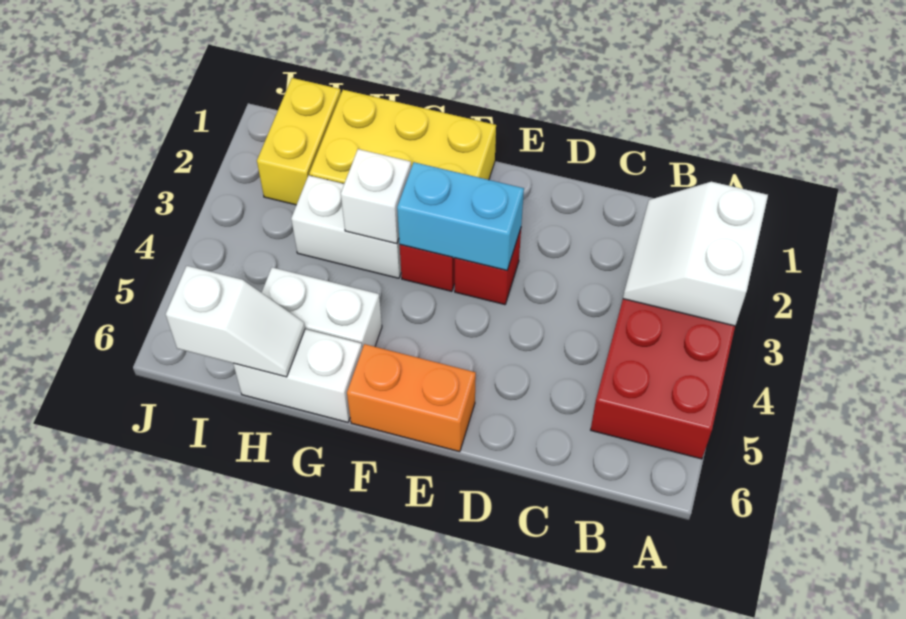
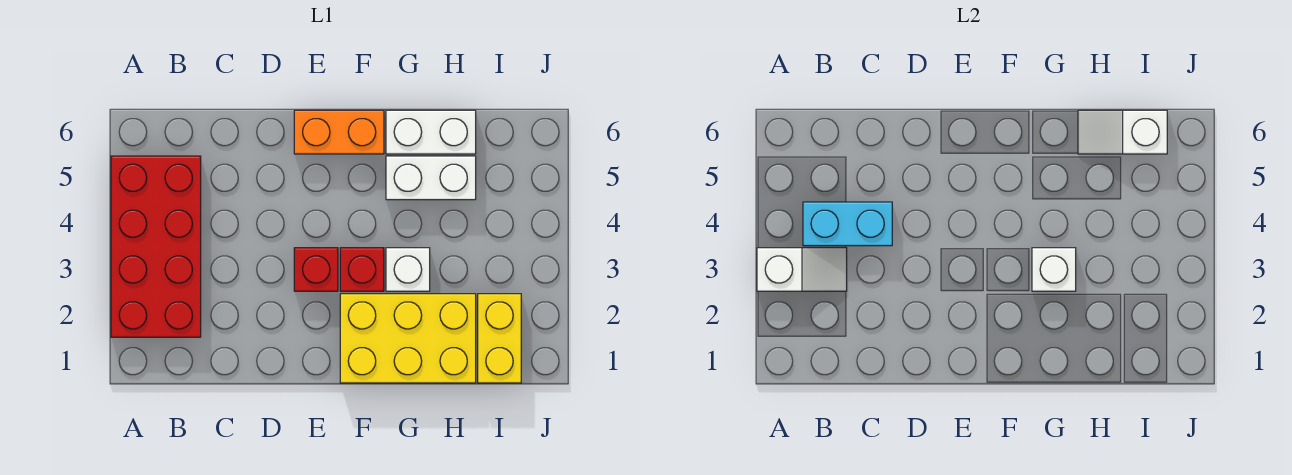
white 2x2 slope [623,182,768,326] -> white 1x2 slope [757,248,847,291]
cyan 1x2 brick [397,162,524,270] -> cyan 1x2 brick moved to [803,202,892,246]
white 1x2 brick [291,176,401,278] -> white 1x1 brick [386,248,430,291]

